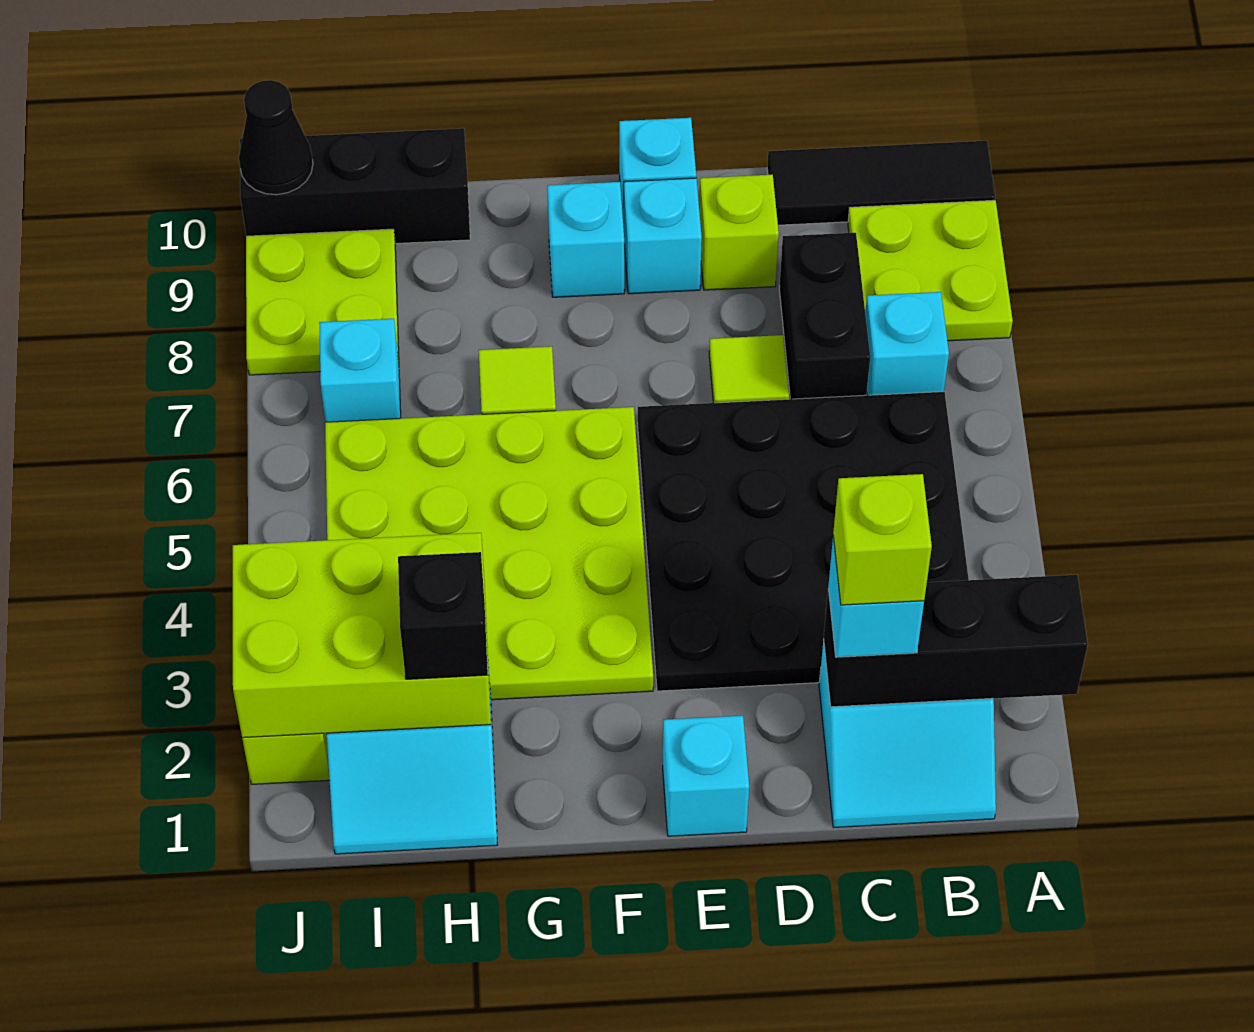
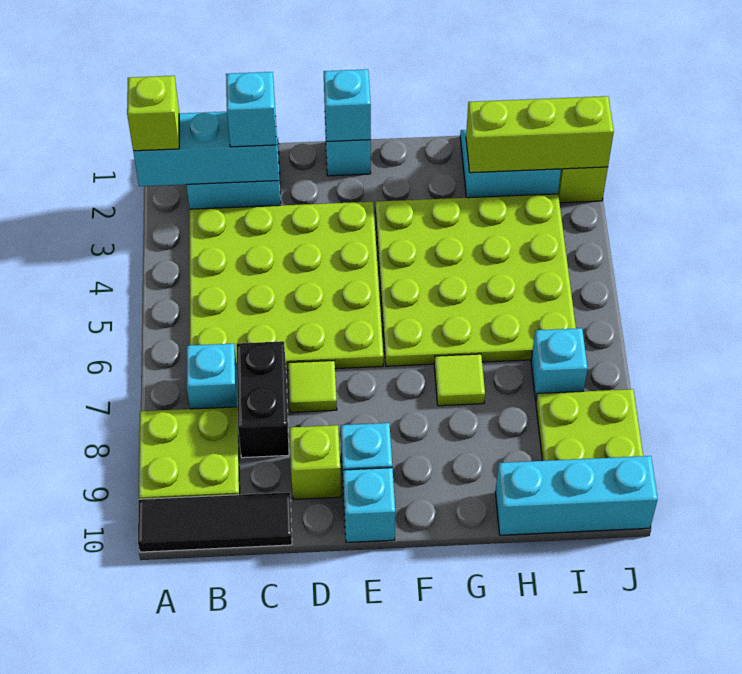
black 1x3 brick [824,575,1088,707] -> cyan 1x3 brick [133,112,279,186]
black 4x4 plate [638,392,969,691] -> lime 4x4 plate [189,202,383,371]
lime 1x1 brick [833,474,932,605] -> lime 1x1 brick moved to [127,76,179,151]
cyan 1x1 brick [547,182,624,297] -> cyan 1x1 brick moved to [324,69,371,142]
lime 2x3 brick [233,533,491,738] -> lime 1x3 brick [466,96,614,173]
black 1x1 brick [398,552,488,679] -> none
black 1x3 brick [240,128,470,244] -> cyan 1x3 brick [495,456,658,535]
black 1x1 cone [239,80,313,195] -> none

